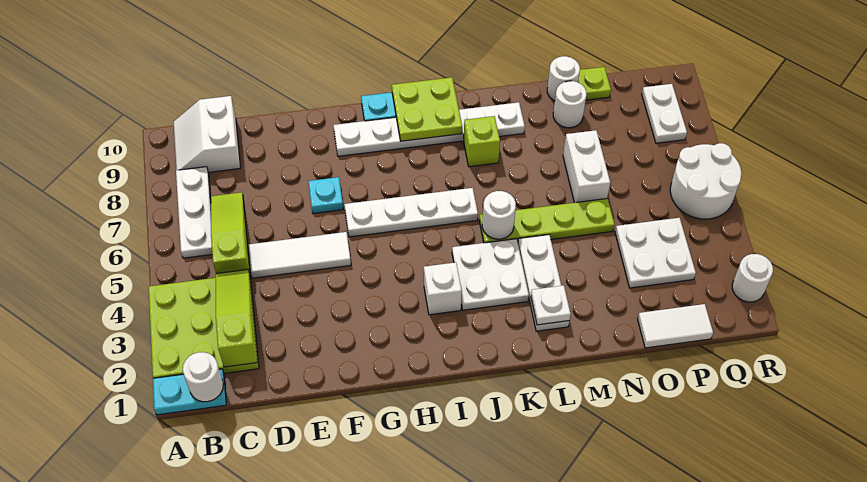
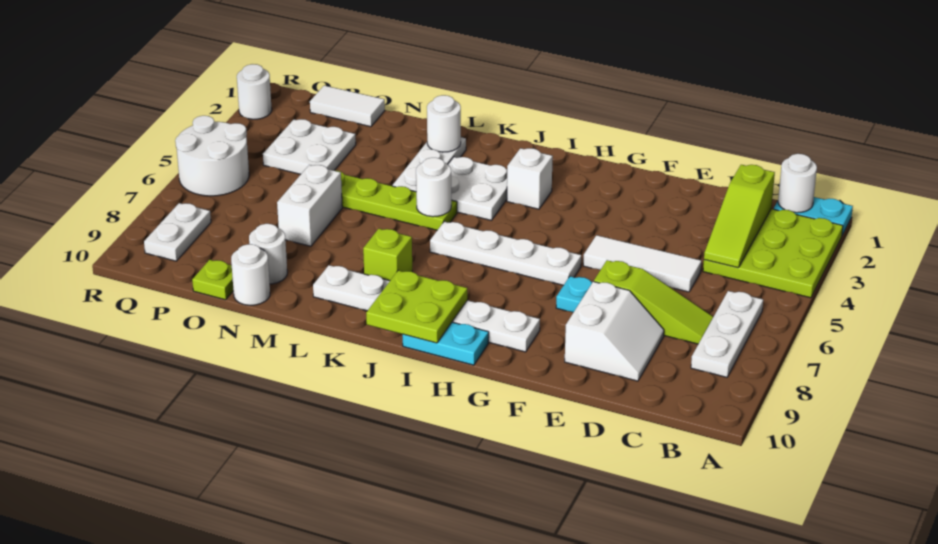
white 2x2 slope [174,96,240,172] -> white 2x2 slope moved to [565,282,664,381]
lime 1x3 slope [211,192,251,277] -> lime 1x3 slope turned to [594,260,713,344]
white 1x1 plate [531,286,571,325] -> white 1x1 round brick [427,95,461,152]

